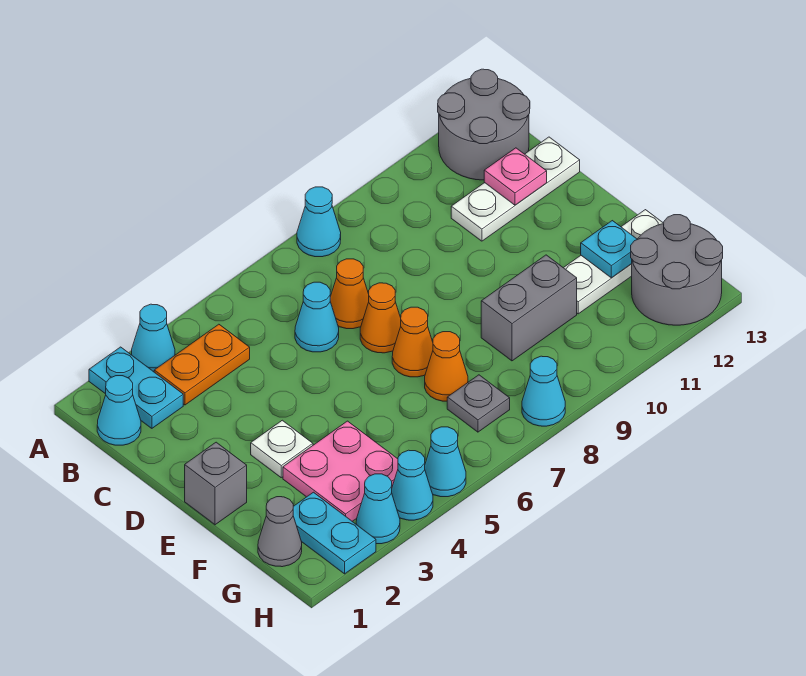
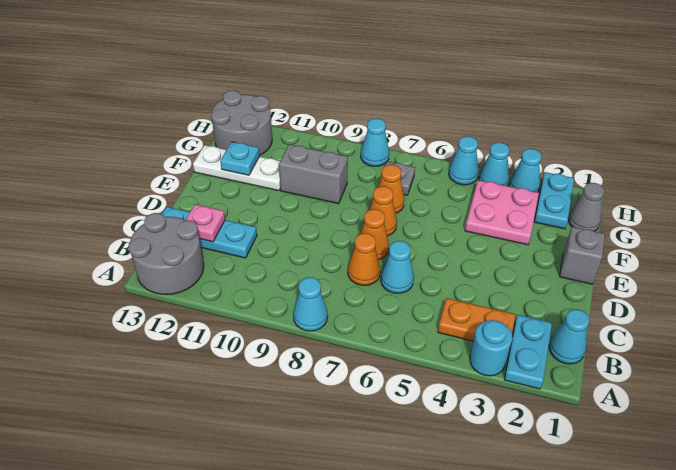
cyan 1x1 cone [132,304,175,372] -> cyan 1x1 round brick [470,320,512,376]
white 1x3 plate [451,137,580,241] -> cyan 1x3 plate [162,207,257,258]
white 1x1 plate [251,420,313,478] -> none

